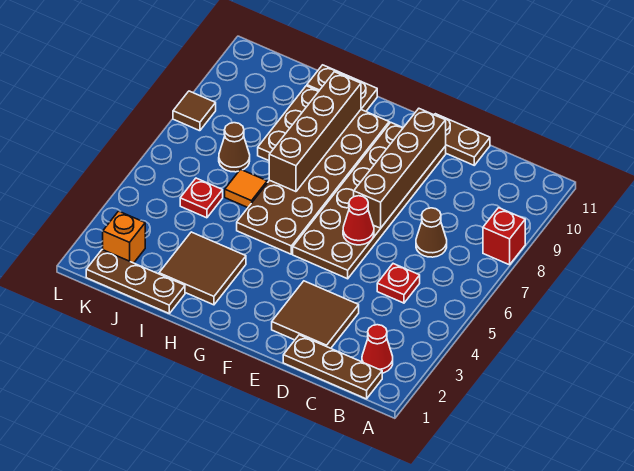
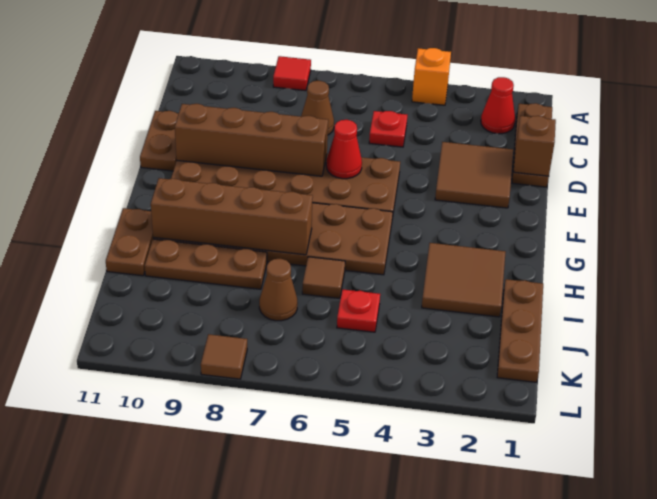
red 1x1 brick [483,208,525,265] -> red 1x1 tile [273,56,311,91]
none -> brown 1x1 brick [513,116,556,176]
orange 1x1 tile [225,169,267,207] -> brown 1x1 tile [302,257,345,298]
orange 1x1 brick [103,211,145,263] -> orange 1x1 brick moved to [412,48,451,105]

